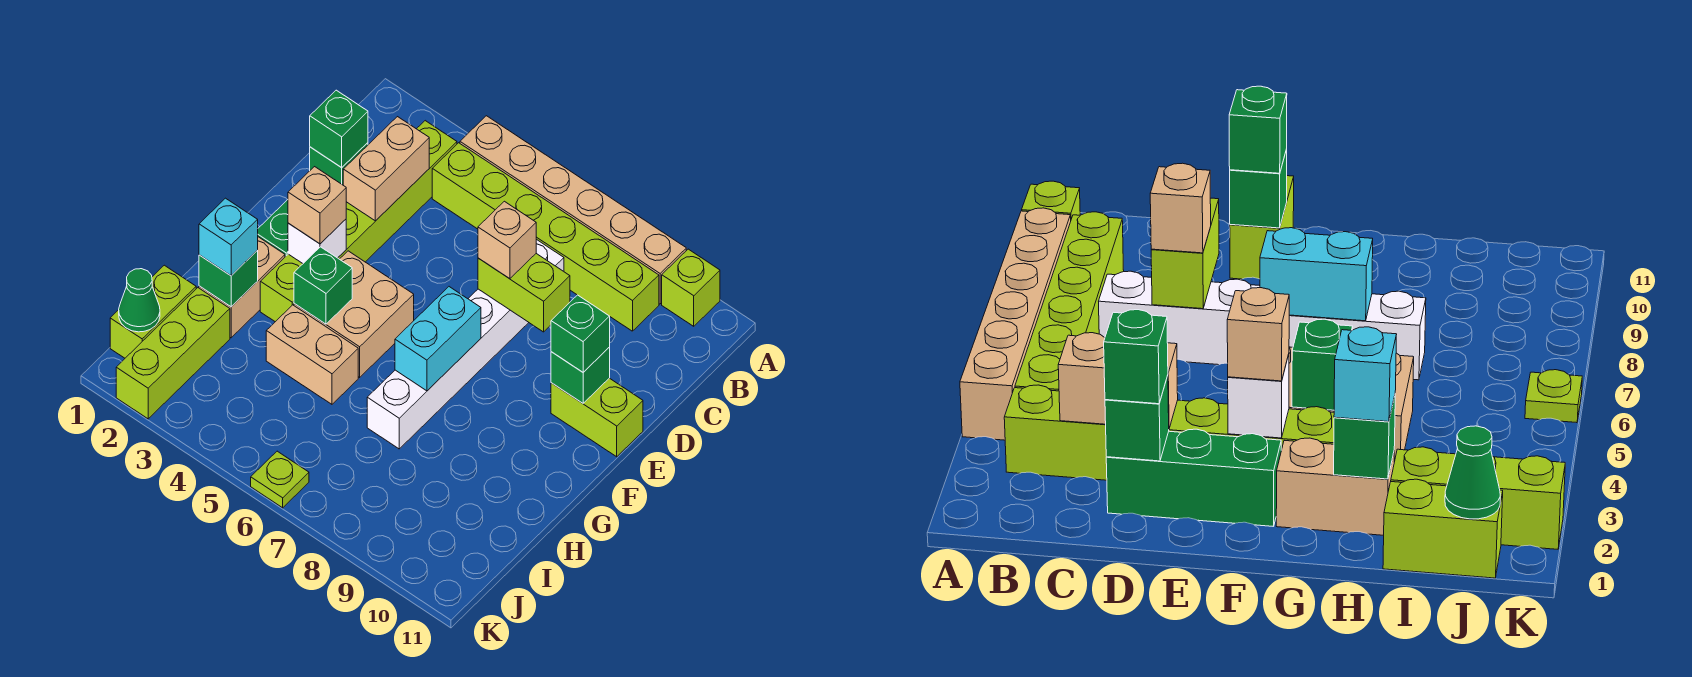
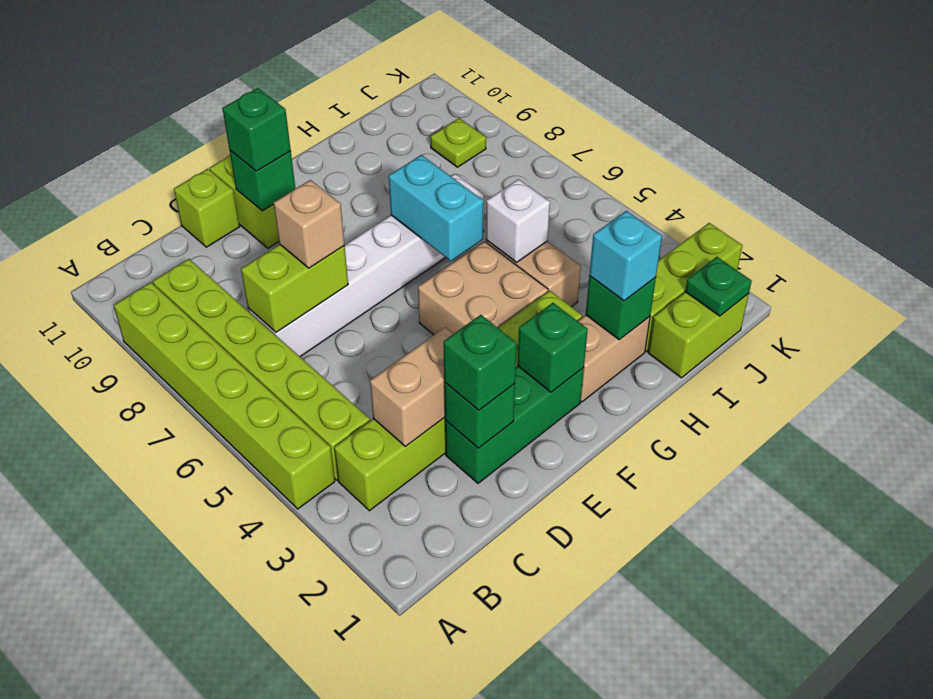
tan 1x6 brick [460,116,686,304] -> lime 1x6 brick [114,282,335,509]
lime 1x1 brick [662,249,720,326] -> lime 1x1 brick moved to [174,169,239,247]
lime 1x2 brick [478,254,570,332] -> lime 1x2 brick turned to [241,244,348,332]
white 1x1 brick [288,219,346,263] -> white 1x1 brick moved to [486,179,550,263]
tan 1x1 brick [288,167,346,244] -> none
cyan 1x2 brick [395,287,481,391] -> cyan 1x2 brick turned to [389,155,483,261]
green 1x1 brick [294,247,352,324] -> green 1x1 brick moved to [517,303,588,392]
green 1x1 cone [119,269,160,332] -> green 1x1 plate [685,257,752,316]
lime 1x1 plate [251,451,309,508] -> lime 1x1 plate moved to [431,118,486,167]

